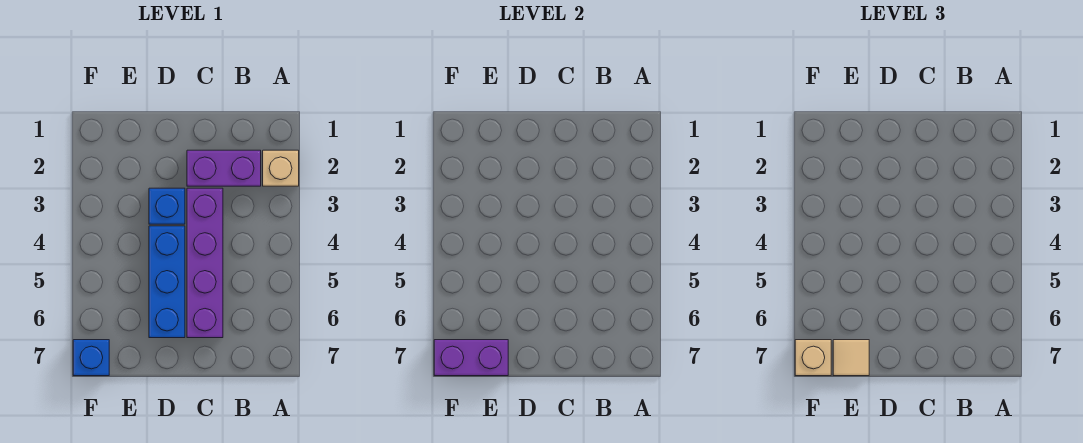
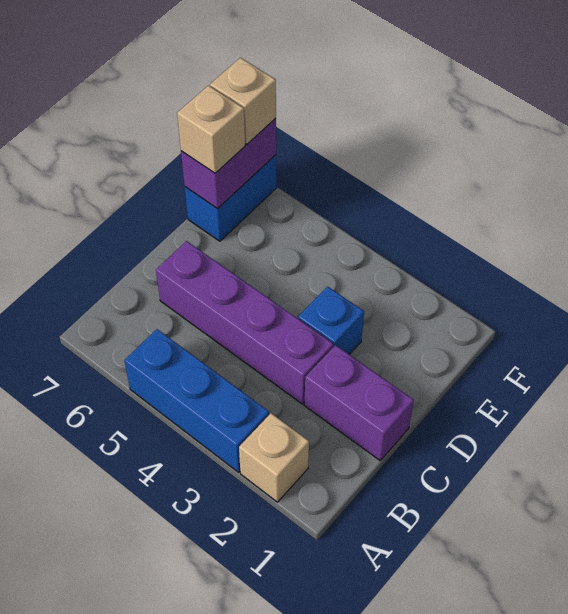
purple 1x2 brick [187,150,261,186] -> purple 1x2 brick turned to [304,345,414,460]
blue 1x3 brick [149,226,185,338] -> blue 1x3 brick moved to [124,329,269,472]
tan 1x1 tile [833,340,869,376] -> tan 1x1 brick [177,86,245,173]
blue 1x1 brick [73,340,109,376] -> blue 1x2 brick [185,155,277,241]

